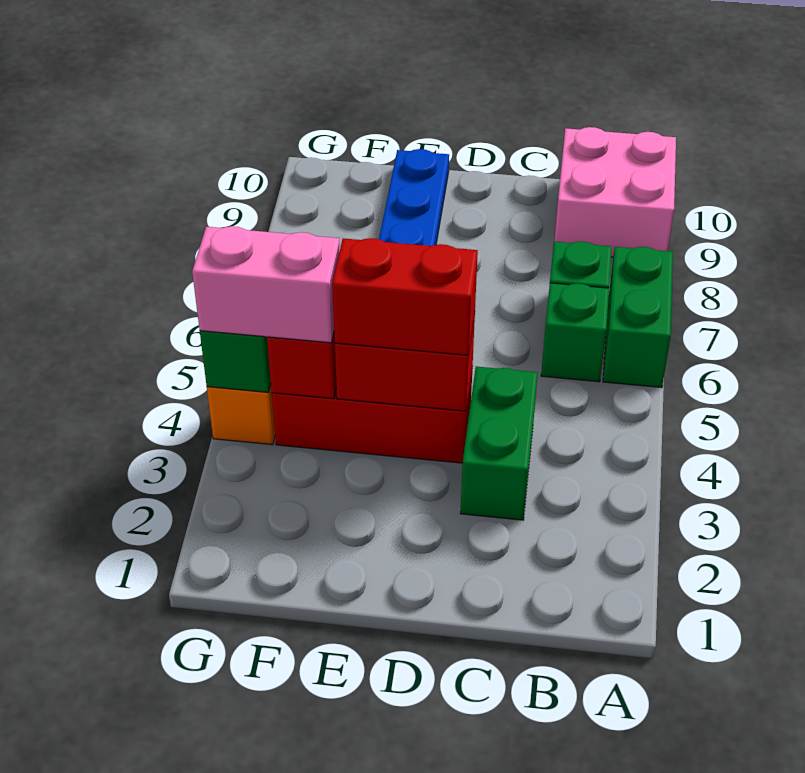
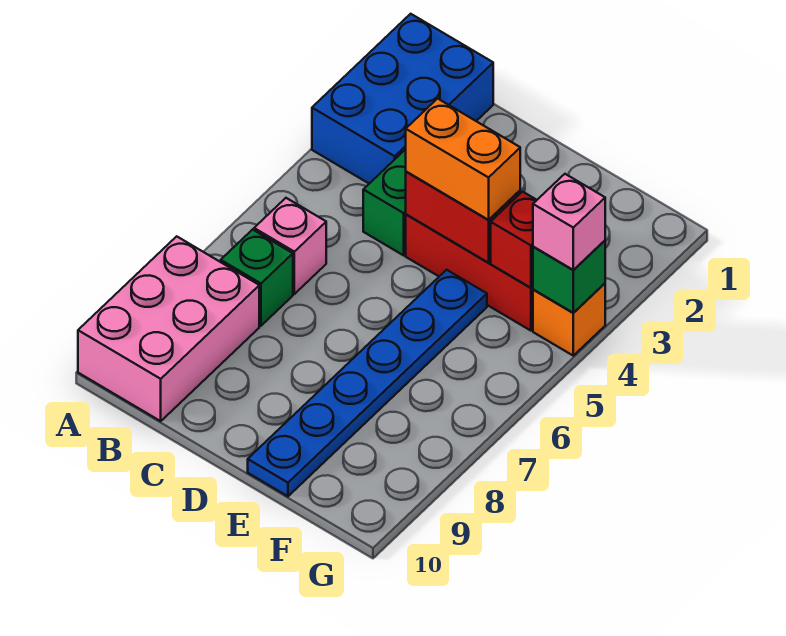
none -> blue 2x3 brick [312,14,493,184]
green 1x2 brick [603,247,673,388] -> none
pink 2x2 brick [554,127,676,257] -> pink 2x3 brick [78,236,259,421]
green 1x1 brick [541,283,609,382] -> pink 1x1 brick [254,198,326,294]
red 1x2 brick [332,238,478,355] -> orange 1x2 brick [406,99,520,220]
pink 1x2 brick [192,226,340,343] -> pink 1x1 brick [533,174,605,270]

